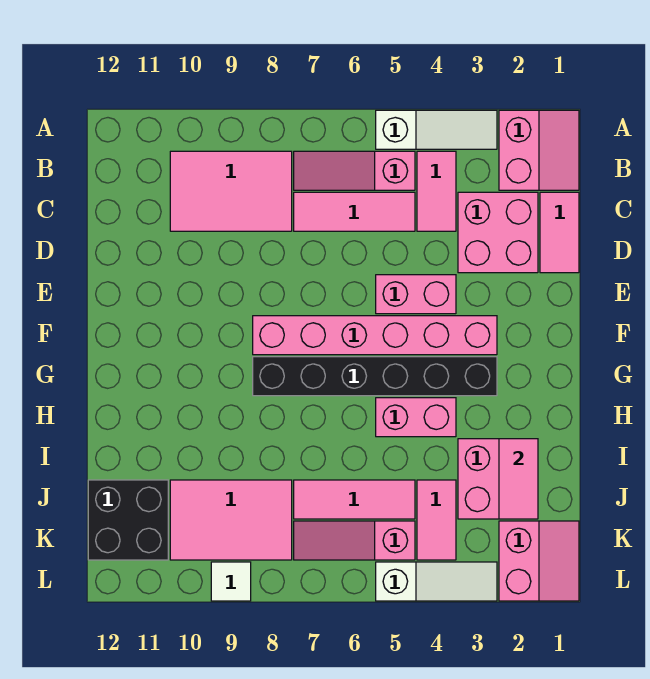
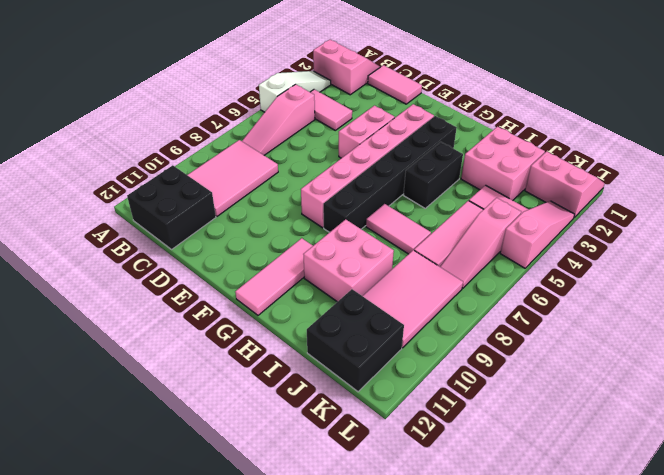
none -> black 2x2 brick [127,165,216,249]
pink 2x2 brick [458,192,538,273] -> pink 2x2 brick moved to [303,219,394,302]
pink 1x3 tile [294,192,415,231] -> pink 1x3 tile moved to [235,238,313,315]
pink 1x2 brick [376,398,456,437] -> black 1x2 brick [404,142,463,208]
pink 1x2 tile [499,439,538,519] -> pink 1x2 tile moved to [366,204,431,254]
white 1x3 slope [376,562,497,601] -> pink 1x3 slope [500,201,575,268]
white 1x1 tile [211,562,251,601] -> none

